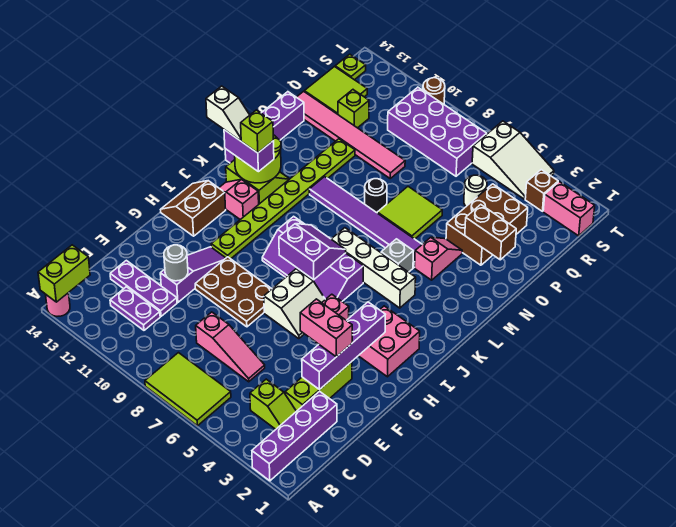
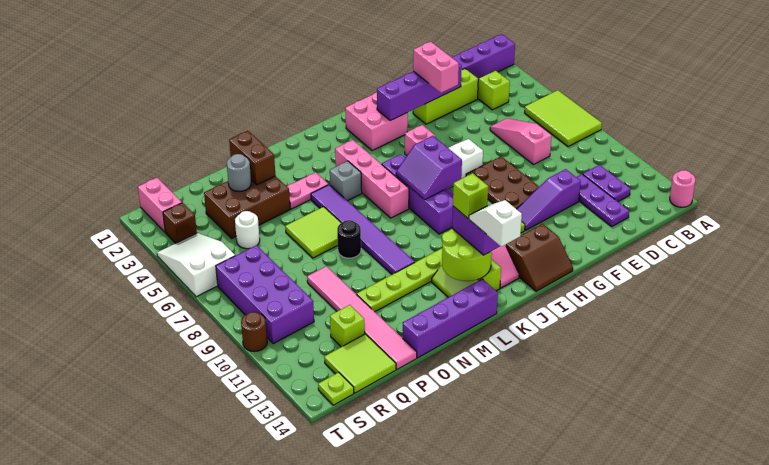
lime 1x2 brick [38,245,90,302] -> none
grey 1x1 round brick [164,245,188,281] -> grey 1x1 round brick moved to [227,154,251,192]
white 1x4 brick [332,228,416,308] -> pink 1x4 brick [335,140,409,218]
pink 1x2 slope [415,237,462,280] -> pink 1x2 plate [287,172,329,209]

